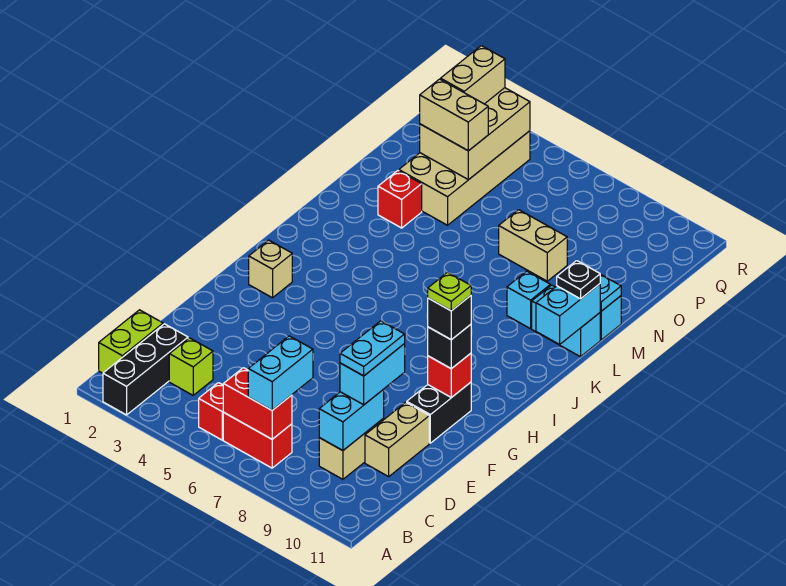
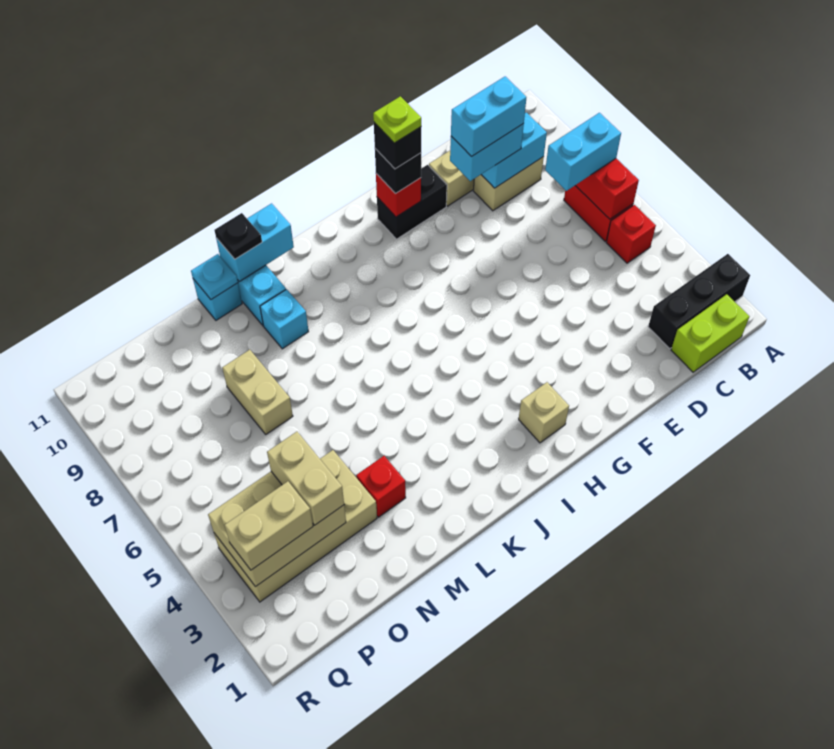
lime 1x1 brick [169,338,213,395] -> none
cyan 1x2 plate [340,321,405,376] -> cyan 1x2 brick [451,77,526,157]

